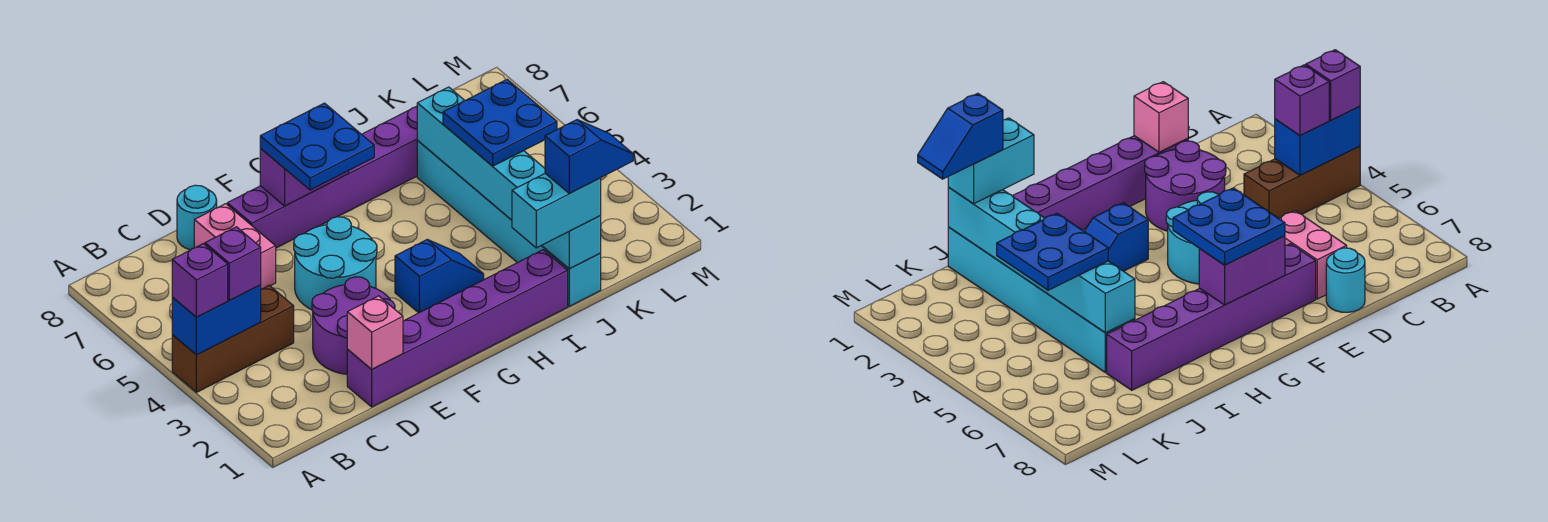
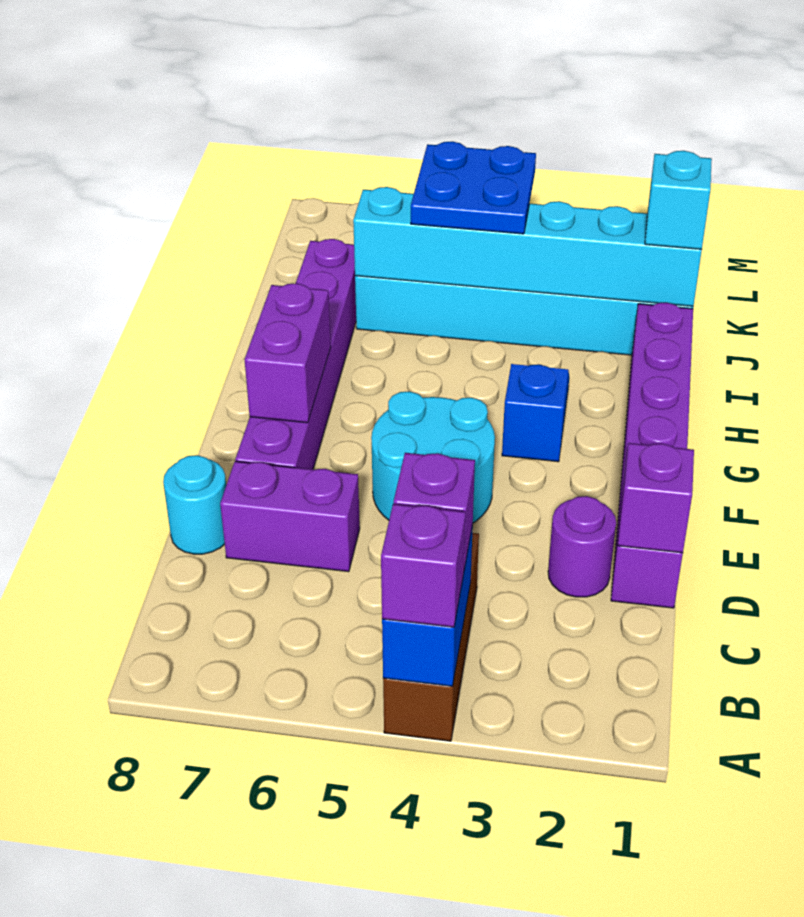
pink 1x1 brick [347,296,403,369] -> purple 1x1 brick [618,443,694,553]
purple 2x2 round brick [312,277,395,374] -> purple 1x1 round brick [548,496,616,597]
pink 1x2 brick [194,204,276,289] -> purple 1x2 brick [220,461,360,572]
blue 2x2 plate [260,103,374,190] -> none
cyan 1x2 brick [512,174,601,248] -> cyan 1x1 brick [645,151,712,249]
blue 1x2 slope [545,120,633,194] -> none

